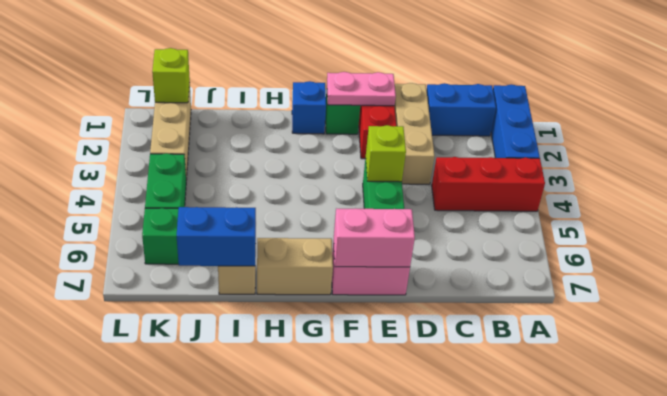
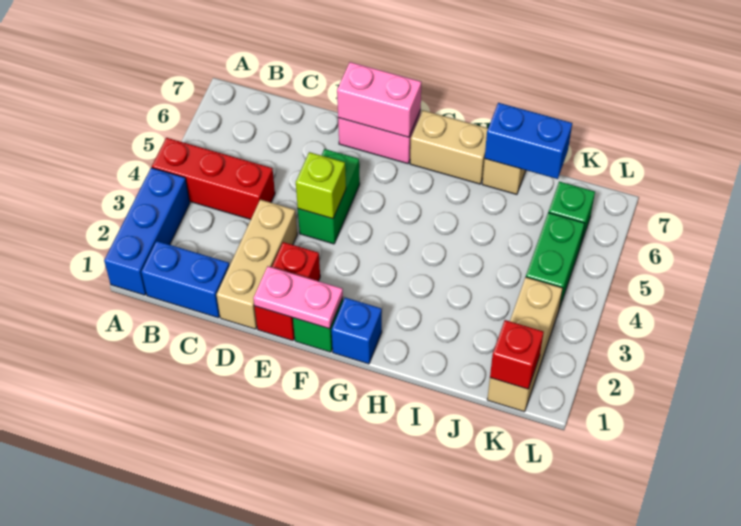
lime 1x1 brick [152,48,190,103] -> red 1x1 brick [490,320,544,389]

